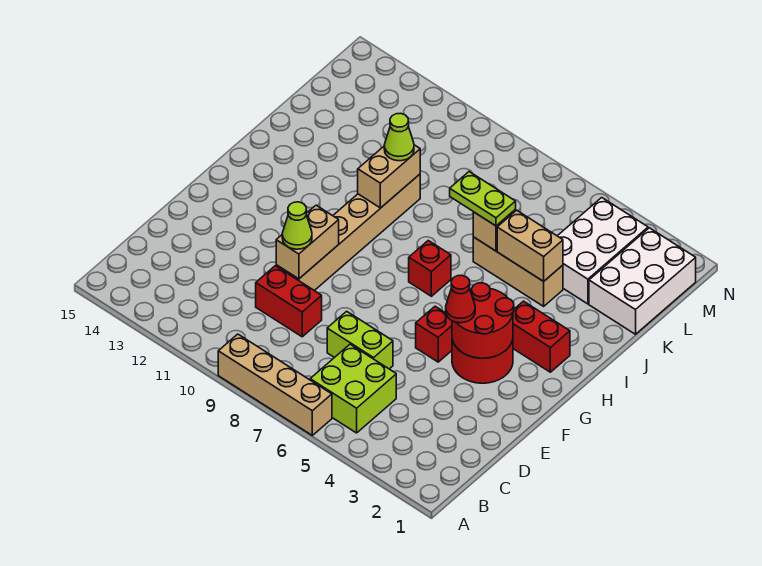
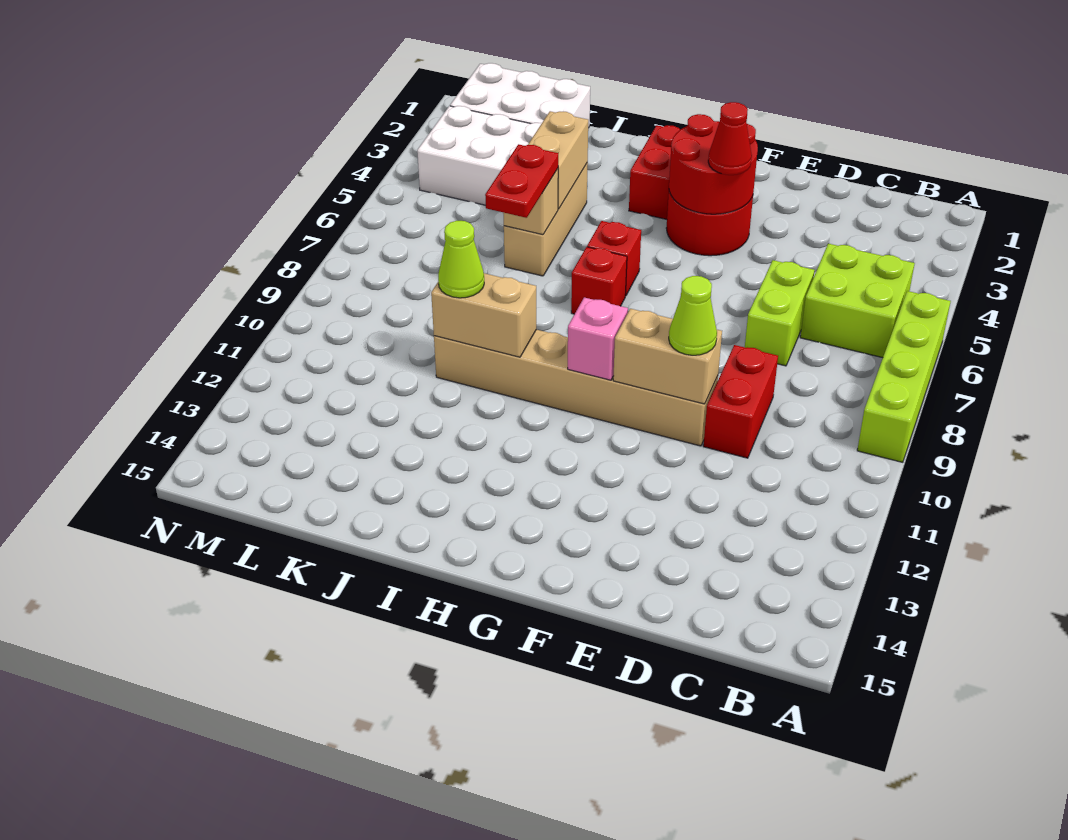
tan 1x4 brick [218,334,332,435] -> lime 1x4 brick [857,291,951,462]
red 1x1 brick [416,306,452,362] -> red 1x1 brick moved to [587,221,641,296]
none -> pink 1x1 brick [568,297,628,380]
lime 1x2 plate [450,172,516,226] -> red 1x2 plate [485,144,558,218]

